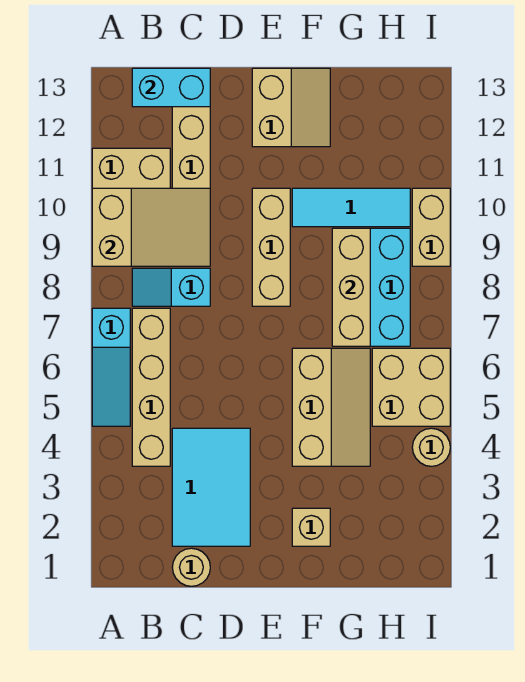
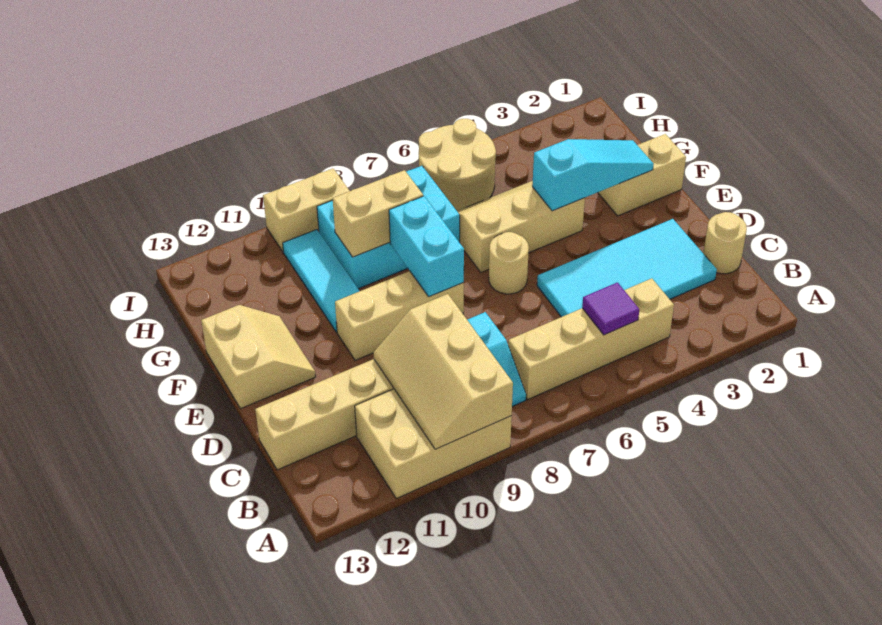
cyan 1x3 slope [92,308,130,426] -> cyan 1x3 slope moved to [532,139,654,211]
tan 2x3 slope [92,188,210,266] -> tan 2x3 slope turned to [373,294,513,449]
none -> purple 1x1 tile [582,282,639,335]
cyan 1x2 brick [132,68,210,107] -> cyan 1x2 brick moved to [389,196,464,297]
cyan 2x3 tile [172,428,250,546] -> cyan 2x4 tile [537,219,717,317]
tan 2x2 slope [252,68,330,147] -> tan 2x2 slope turned to [201,305,316,409]
tan 1x1 brick [292,508,330,546] -> tan 1x2 brick [598,134,686,216]
tan 1x3 brick [332,228,370,346] -> tan 1x2 brick [333,170,423,257]
tan 2x2 brick [372,348,450,426] -> tan 2x2 round brick [419,119,496,211]
tan 1x1 round brick [412,428,450,466] -> tan 1x1 round brick moved to [489,232,529,294]

